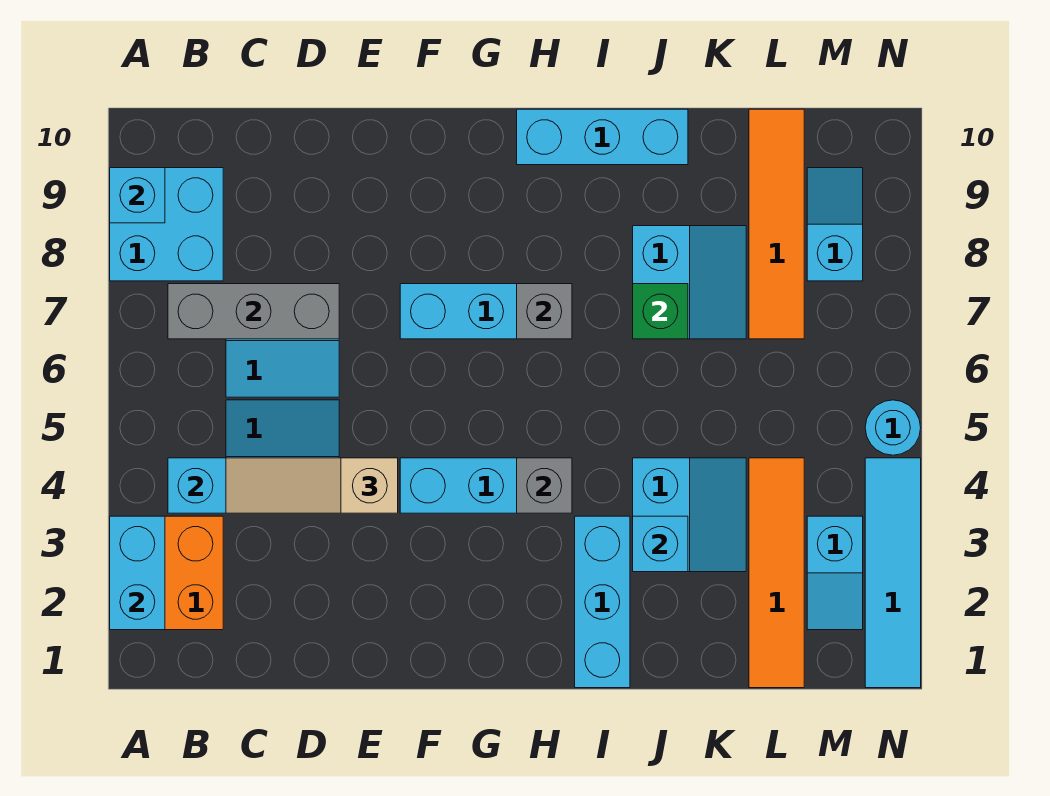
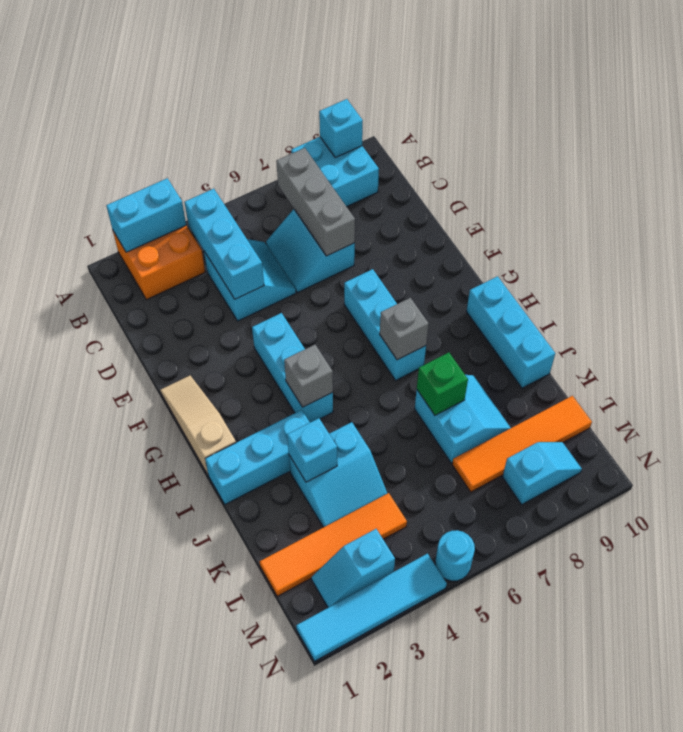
tan 1x3 slope [226,458,398,513] -> tan 1x3 slope moved to [160,376,236,475]
cyan 2x2 slope [633,226,746,339] -> cyan 2x2 slope turned to [415,375,511,463]

